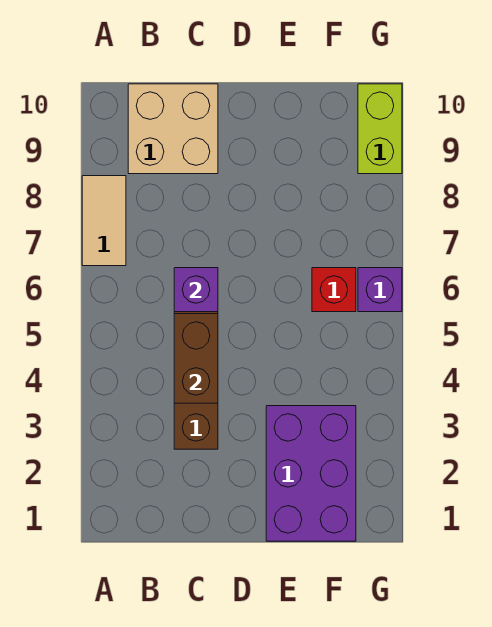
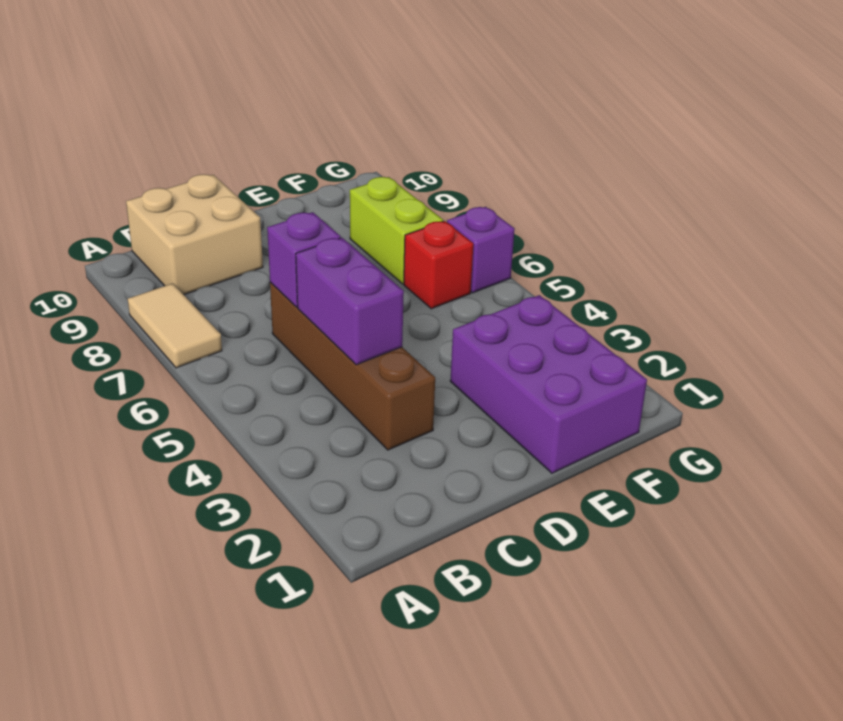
brown 1x2 brick [174,314,218,403] -> purple 1x2 brick [296,238,404,365]
lime 1x2 brick [358,84,402,174] -> lime 1x2 brick moved to [350,177,444,284]

